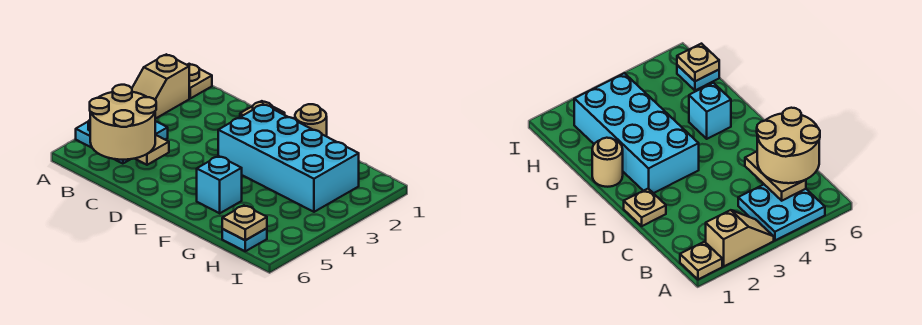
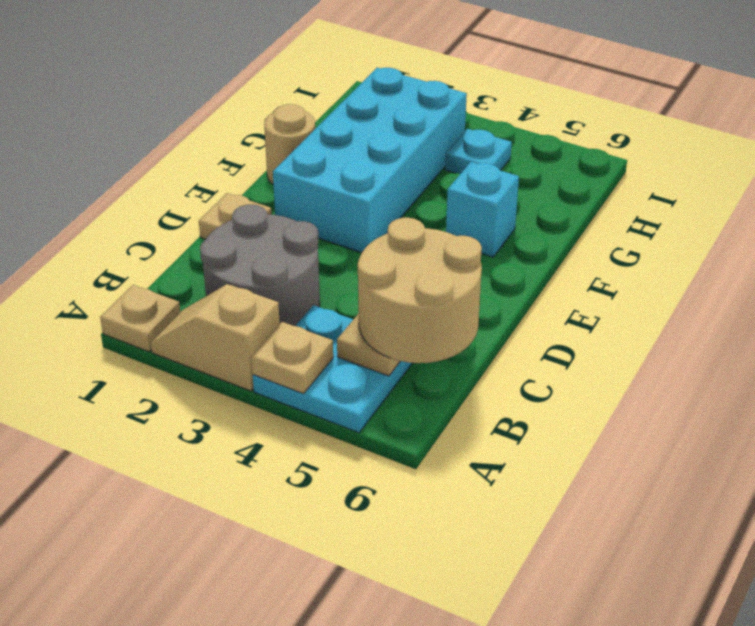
tan 1x2 slope [132,54,189,119] -> tan 1x2 slope turned to [151,284,280,391]
none -> grey 2x2 round brick [200,204,320,326]
cyan 1x1 plate [222,228,267,251] -> cyan 1x1 plate moved to [445,129,512,174]
tan 1x1 plate [222,205,267,240] -> tan 1x1 plate moved to [251,322,333,394]

